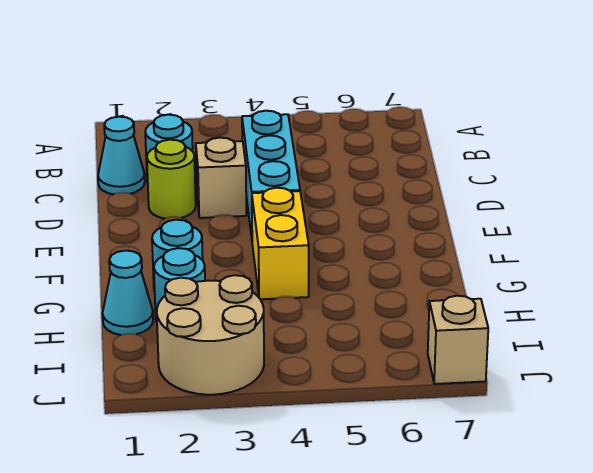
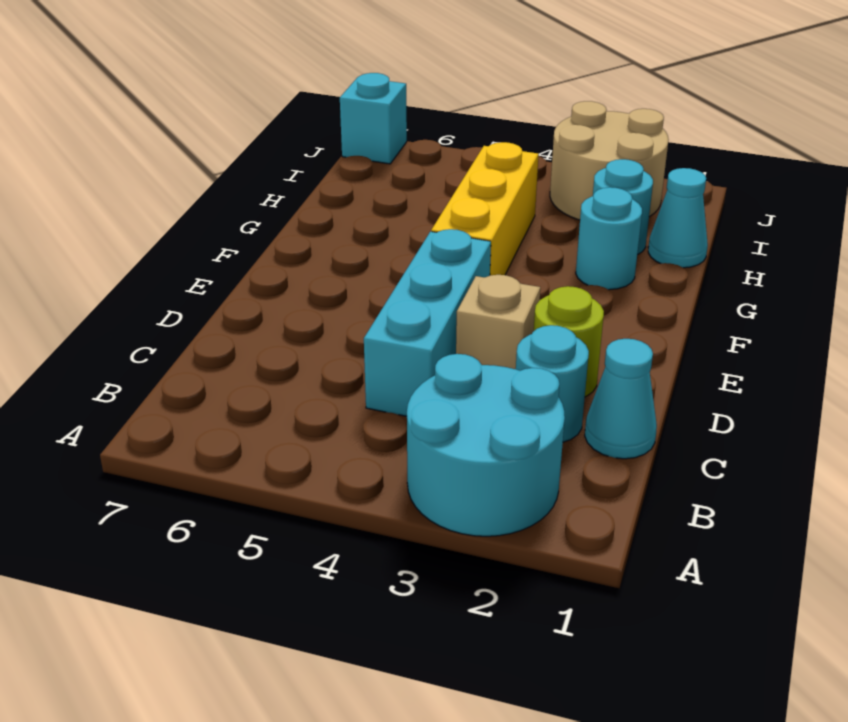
none -> cyan 2x2 round brick [407,354,565,536]
yellow 1x2 brick [252,188,309,299] -> yellow 1x3 brick [431,142,539,276]
tan 1x1 brick [428,296,488,384] -> cyan 1x1 brick [340,73,407,164]

